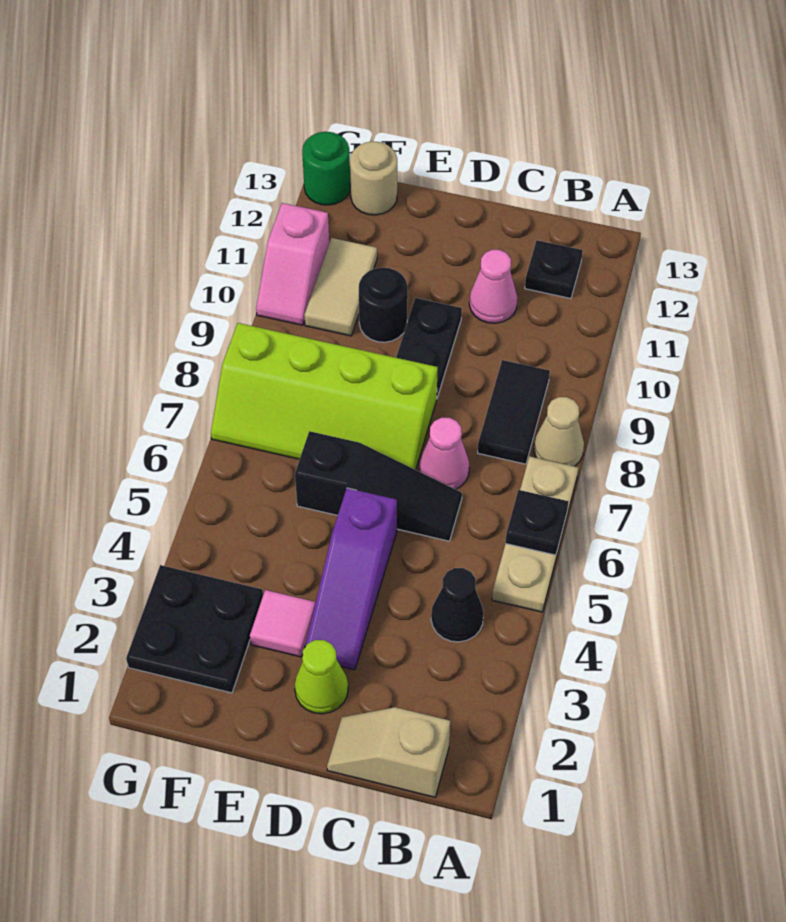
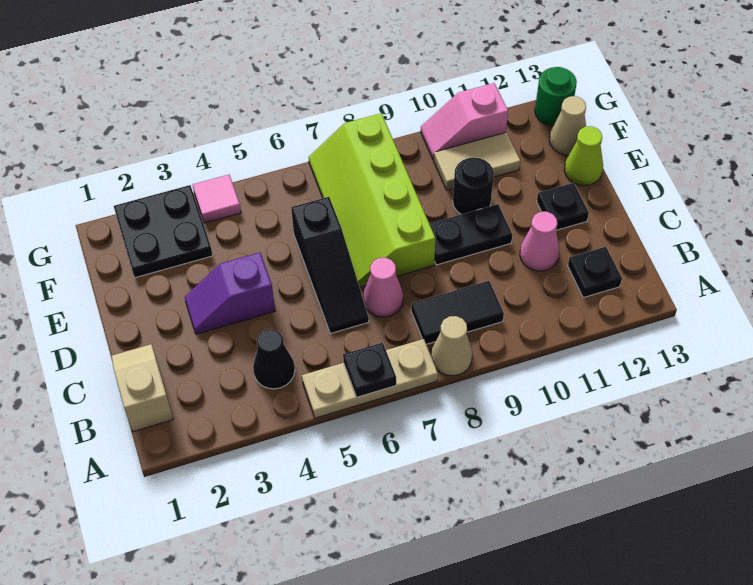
lime 1x1 cone [295,640,348,714] -> lime 1x1 cone moved to [564,126,603,186]
purple 1x3 slope [305,488,397,670] -> purple 1x2 slope [185,252,275,334]
none -> black 1x1 plate [537,183,589,230]
pink 1x1 tile [250,590,315,657] -> pink 1x1 tile moved to [193,175,241,223]
tan 1x1 round brick [350,142,397,215] -> tan 1x1 cone [549,96,586,155]

